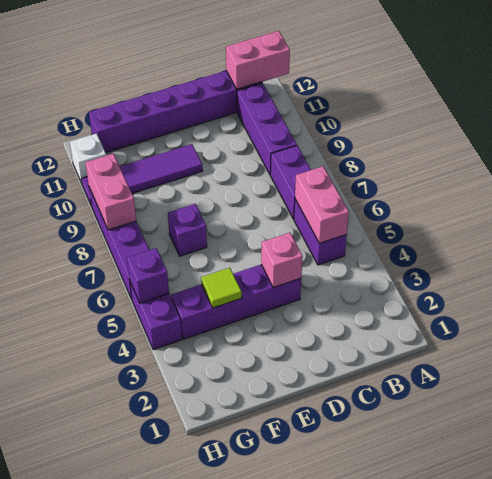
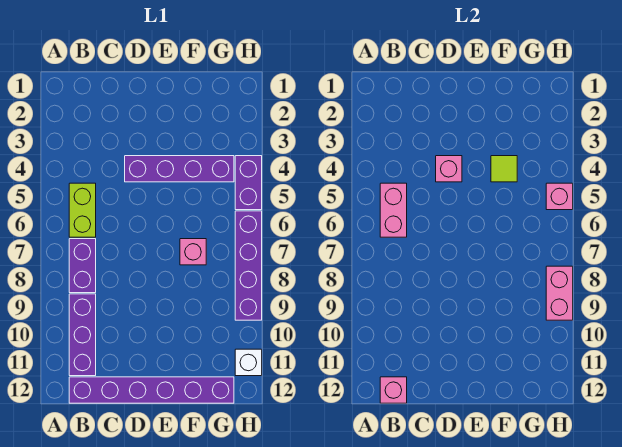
pink 1x2 brick [226,31,290,89] -> pink 1x1 brick [380,377,407,403]
purple 1x2 brick [294,199,347,265] -> lime 1x2 brick [69,183,96,237]
purple 1x4 tile [81,144,202,204] -> none
purple 1x1 brick [168,204,207,256] -> pink 1x1 brick [180,239,206,265]
purple 1x1 brick [127,248,169,303] -> pink 1x1 brick [546,183,573,210]

